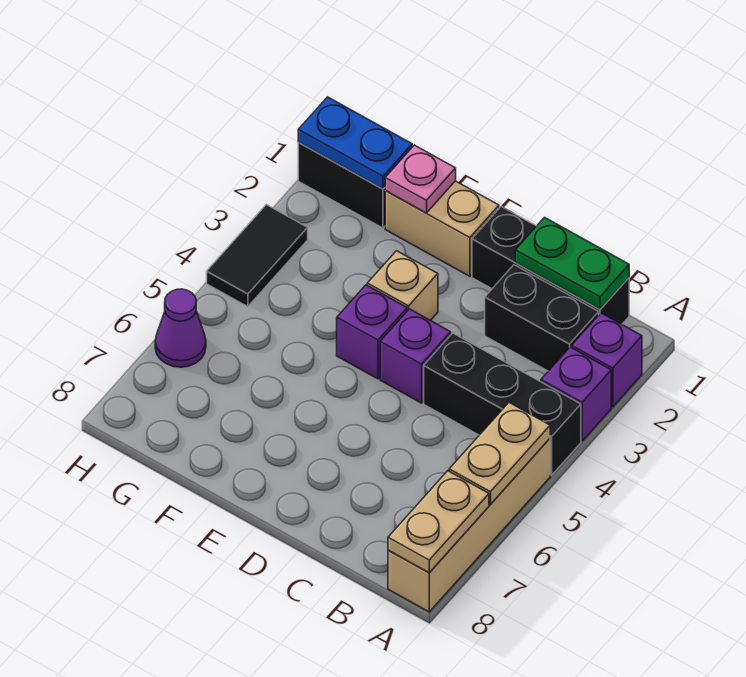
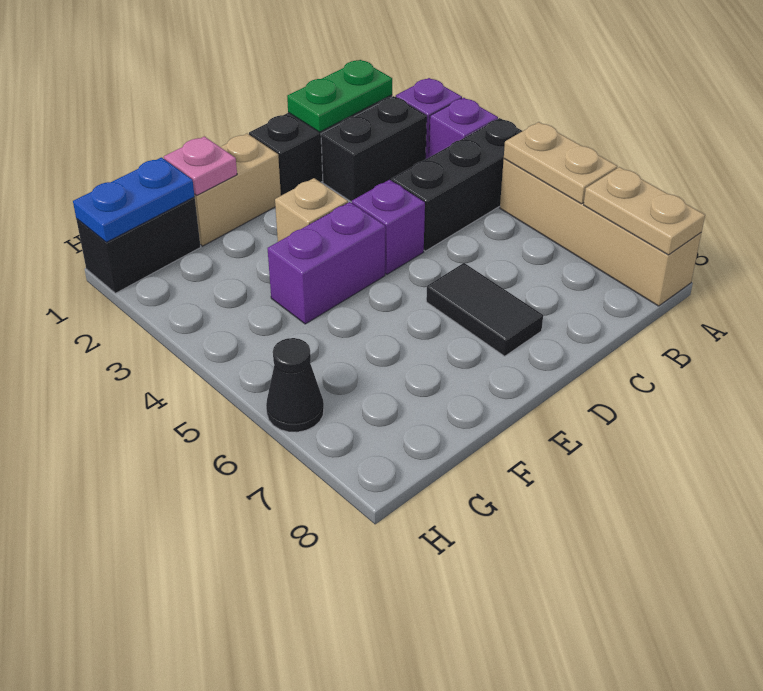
purple 1x1 brick [337,285,407,379] -> purple 1x2 brick [267,202,385,324]
black 1x2 tile [207,205,308,307] -> black 1x2 tile moved to [426,263,543,356]
purple 1x1 cone [155,289,206,367] -> black 1x1 cone [266,338,324,432]

